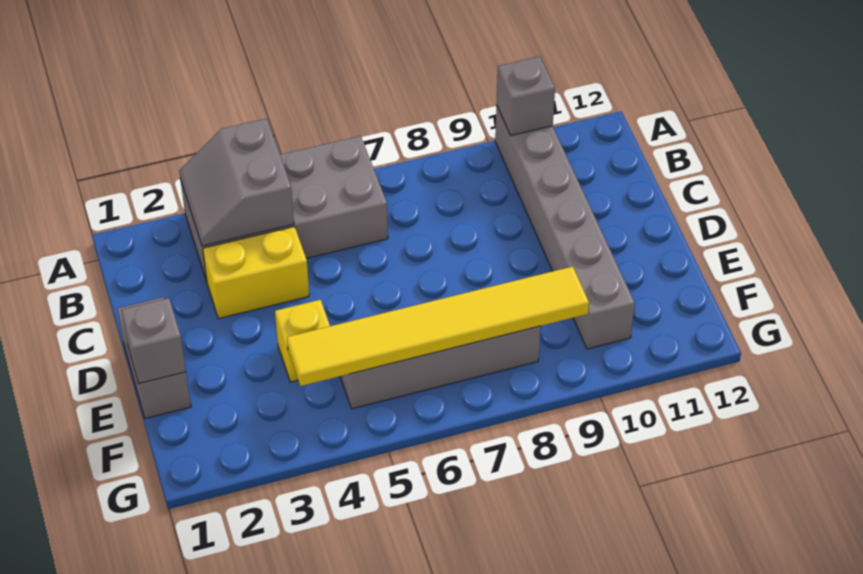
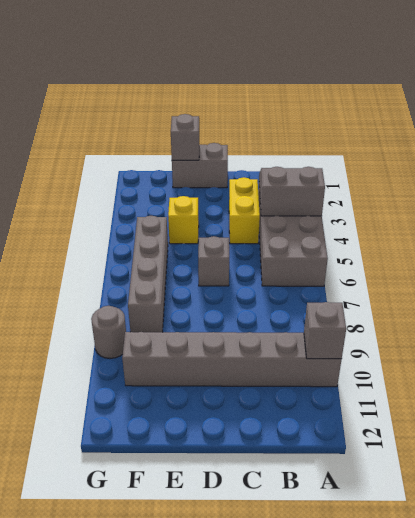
none -> grey 1x1 brick [198,236,229,286]
yellow 1x6 tile [287,267,589,386] -> none
none -> grey 1x1 round brick [91,306,126,358]

